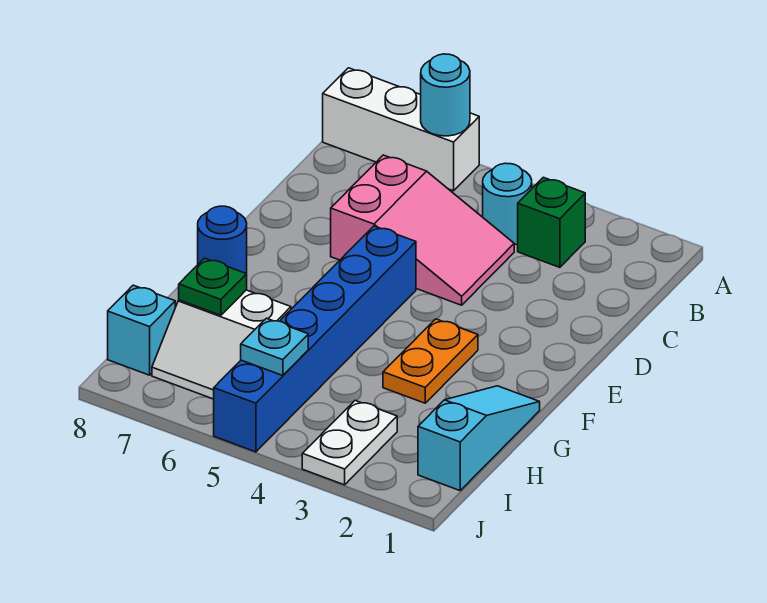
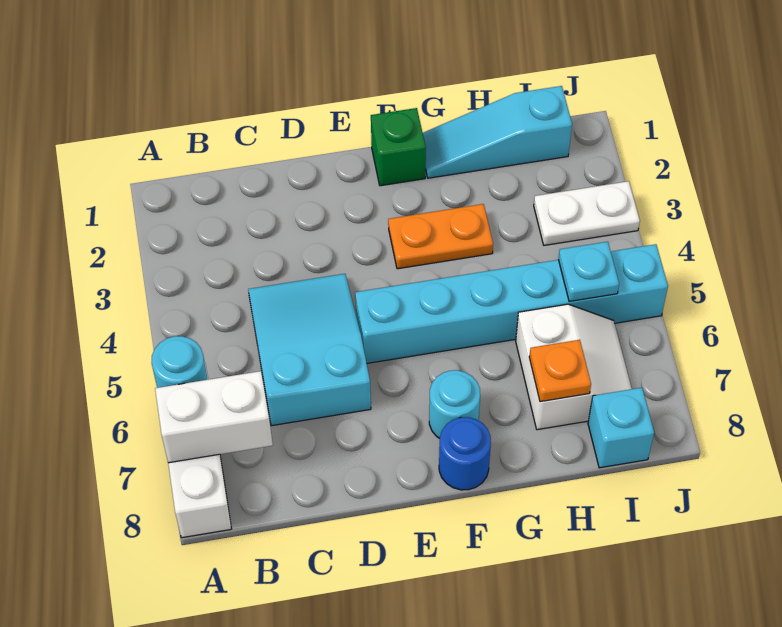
none -> white 1x2 brick [155,371,273,463]
green 1x1 brick [518,177,585,267] -> green 1x1 brick moved to [371,108,426,186]
cyan 1x1 round brick [483,163,532,245] -> cyan 1x1 round brick moved to [429,370,480,438]
pink 2x3 slope [331,155,514,305] -> cyan 2x3 slope [248,274,371,426]
blue 1x6 brick [214,226,416,452] -> cyan 1x6 brick [355,244,668,363]
green 1x1 plate [179,258,247,315] -> orange 1x1 plate [529,340,591,402]

